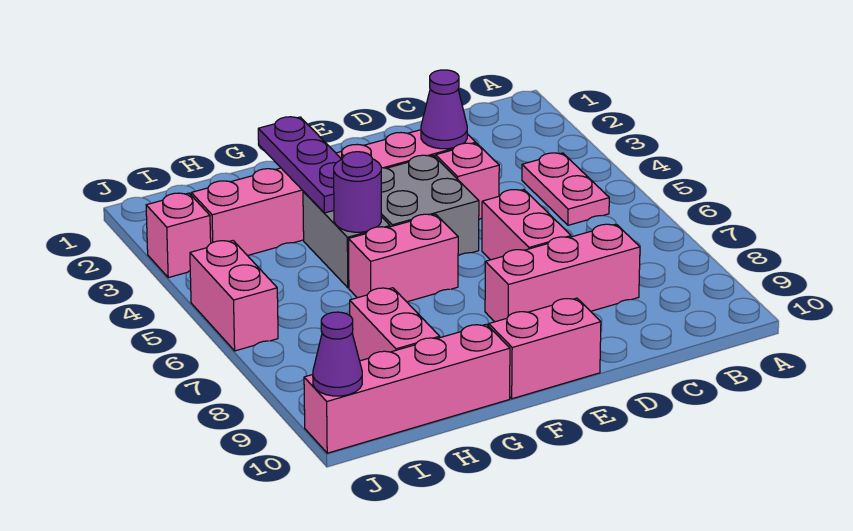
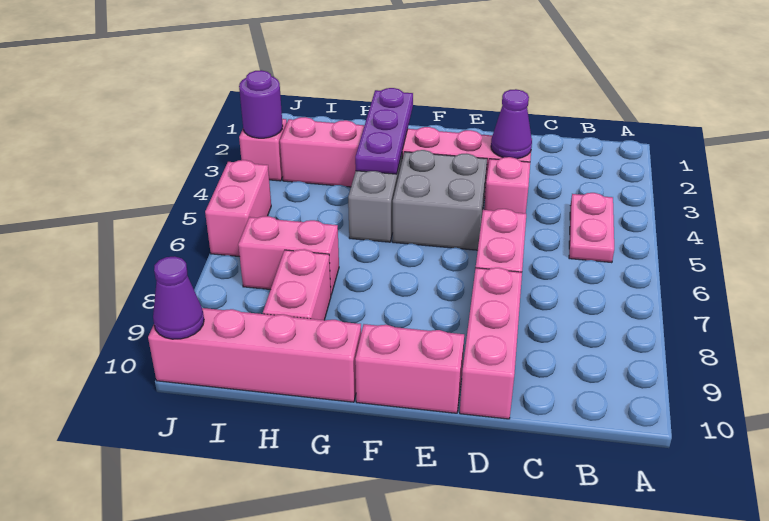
pink 1x3 brick [485,224,640,322] -> pink 1x3 brick turned to [460,268,522,419]
pink 1x2 brick [348,214,458,302] -> pink 1x2 brick moved to [238,216,339,295]
purple 1x1 round brick [334,152,381,232] -> purple 1x1 round brick moved to [239,70,283,138]

